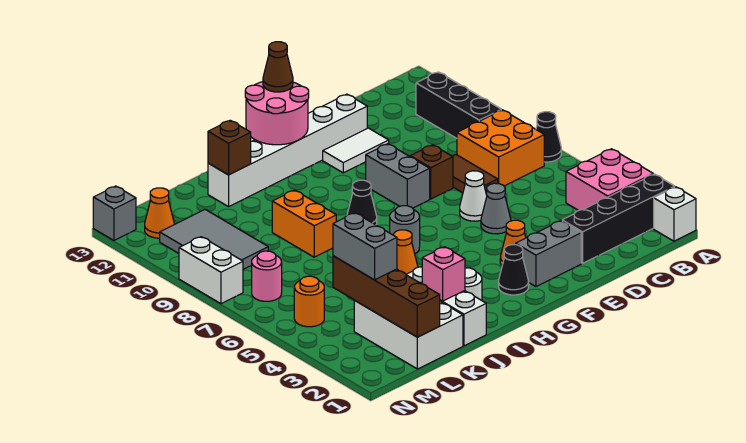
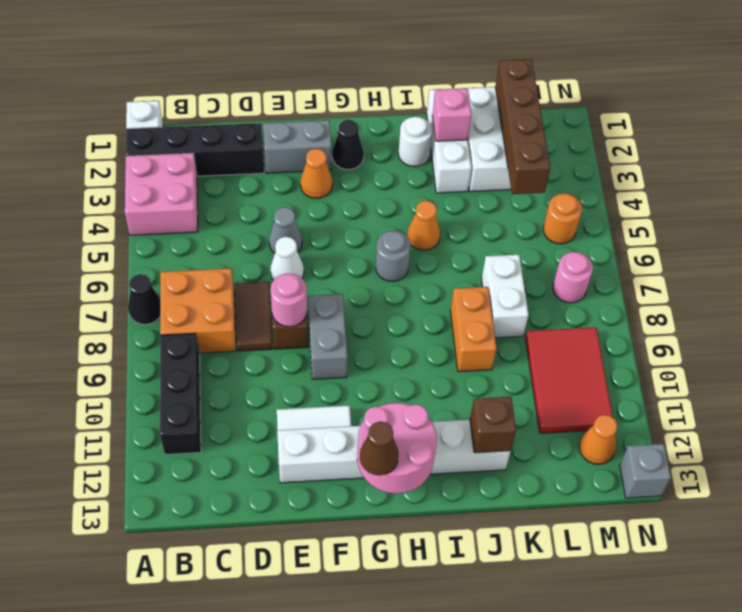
none -> pink 1x1 round brick [270,273,307,327]
black 1x1 cone [347,180,377,225] -> none
grey 1x2 brick [333,213,397,280] -> none
grey 2x3 tile [160,210,268,269] -> red 2x3 tile [525,327,613,433]
white 1x2 brick [179,237,243,304] -> white 1x2 brick moved to [482,255,529,338]

